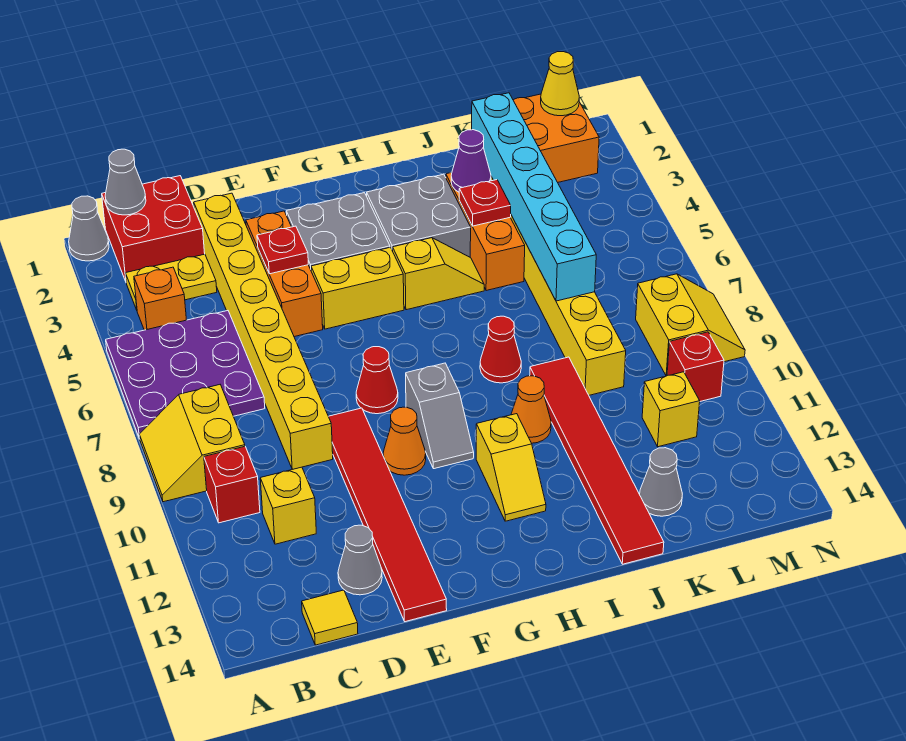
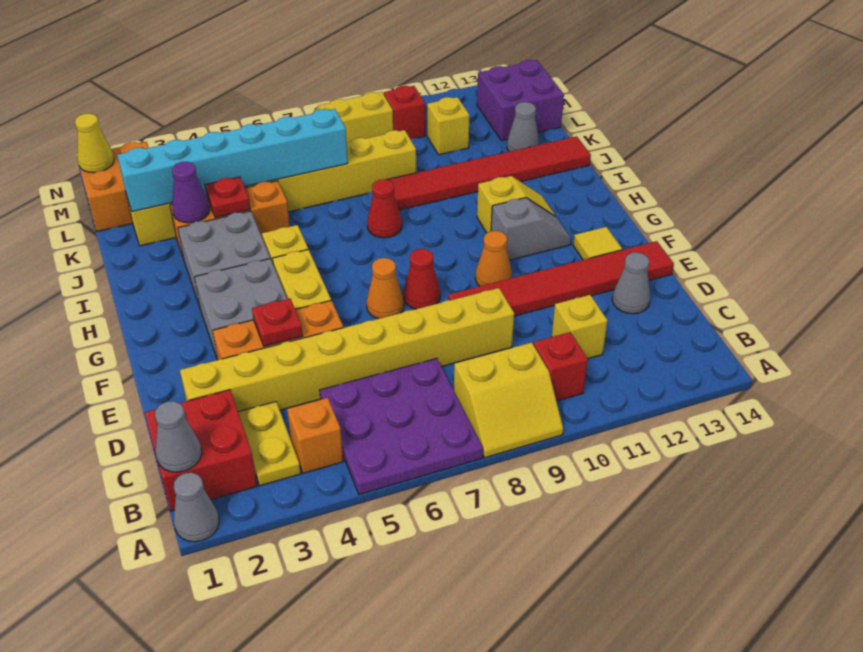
yellow 1x1 tile [302,590,358,645] -> yellow 1x1 tile moved to [573,227,622,260]
grey 1x2 slope [406,363,474,469] -> grey 1x2 slope moved to [491,198,571,260]
orange 1x1 cone [511,376,551,443] -> orange 1x1 cone moved to [366,258,404,319]
none -> purple 2x2 brick [477,60,564,141]

